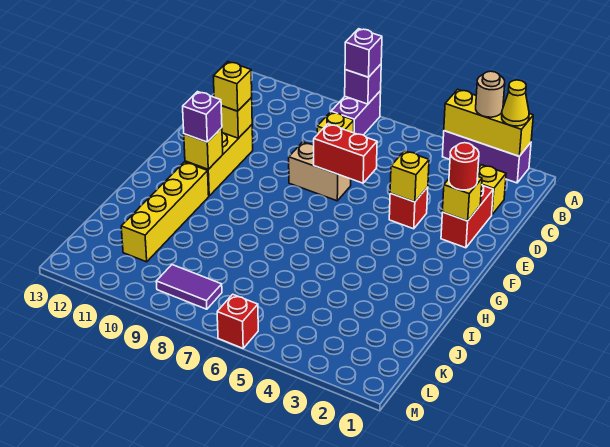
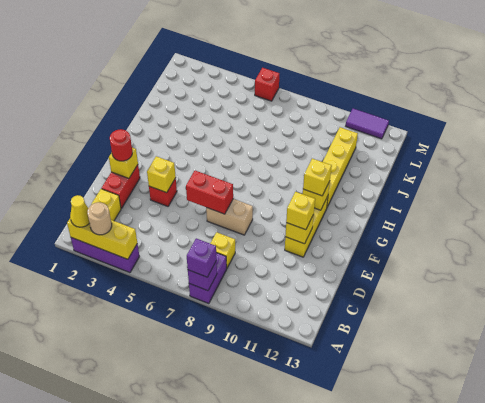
purple 1x1 brick [183,92,222,142] -> yellow 1x1 brick [303,158,332,196]
purple 1x2 tile [156,265,222,309] -> purple 1x2 tile moved to [346,109,389,139]

